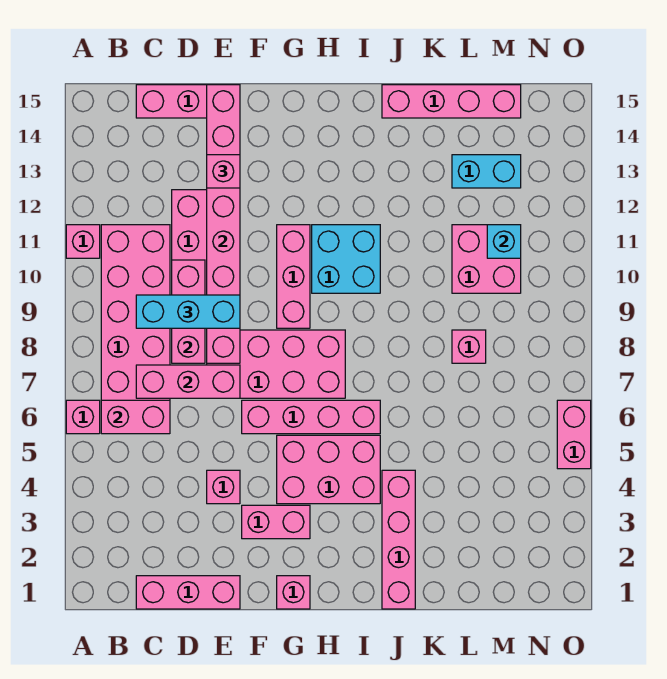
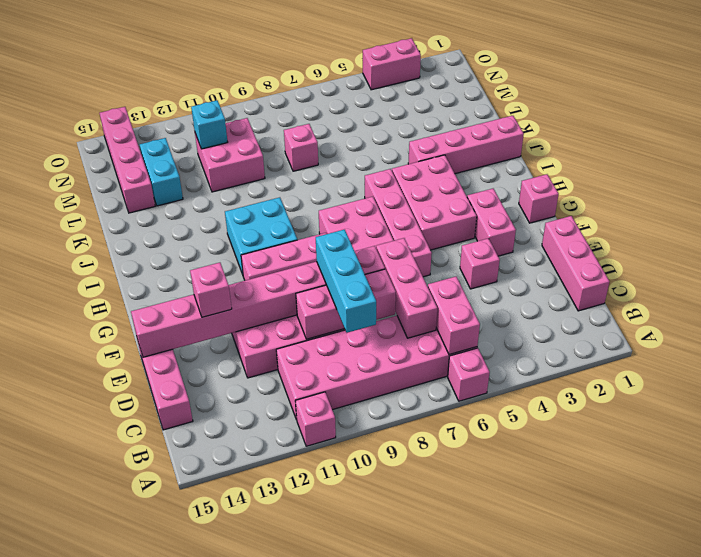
pink 1x4 brick [382,85,521,118] -> pink 1x4 brick moved to [99,107,155,213]
pink 1x2 brick [557,400,591,469] -> pink 1x2 brick moved to [363,38,421,90]

